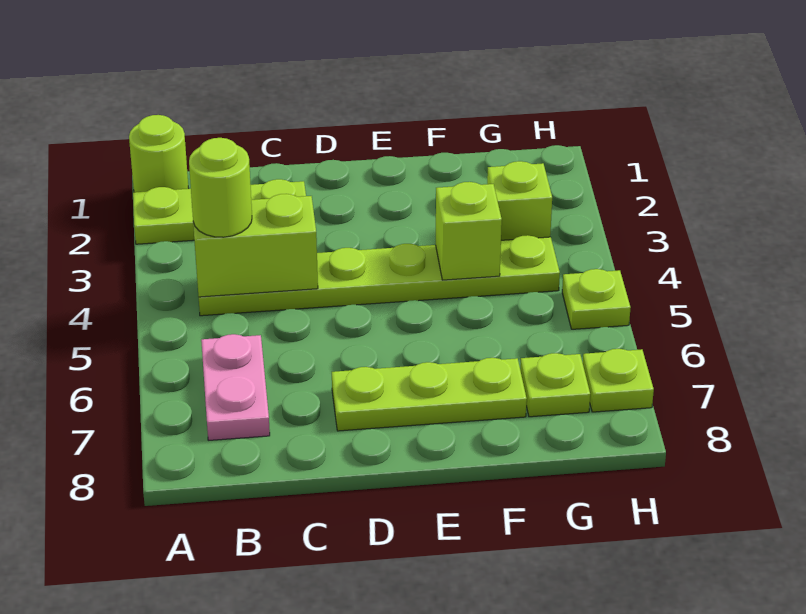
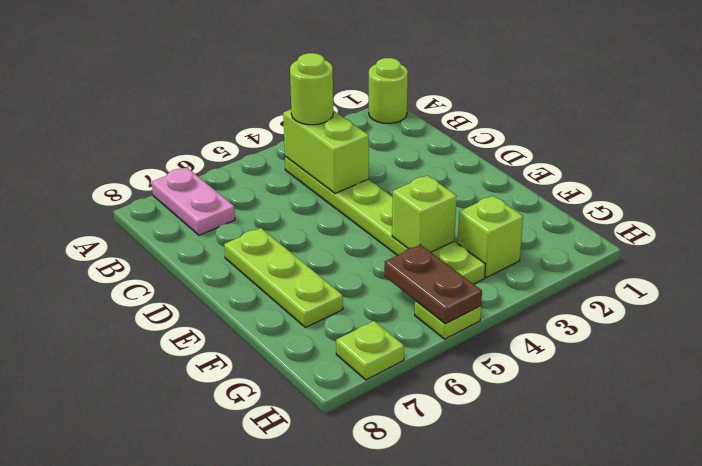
lime 1x3 plate [133,179,306,244] -> none
pink 1x2 plate [201,334,270,440] -> pink 1x2 plate turned to [152,168,235,235]
none -> brown 1x2 plate [384,245,482,324]
lime 1x1 plate [520,353,590,417] -> none

